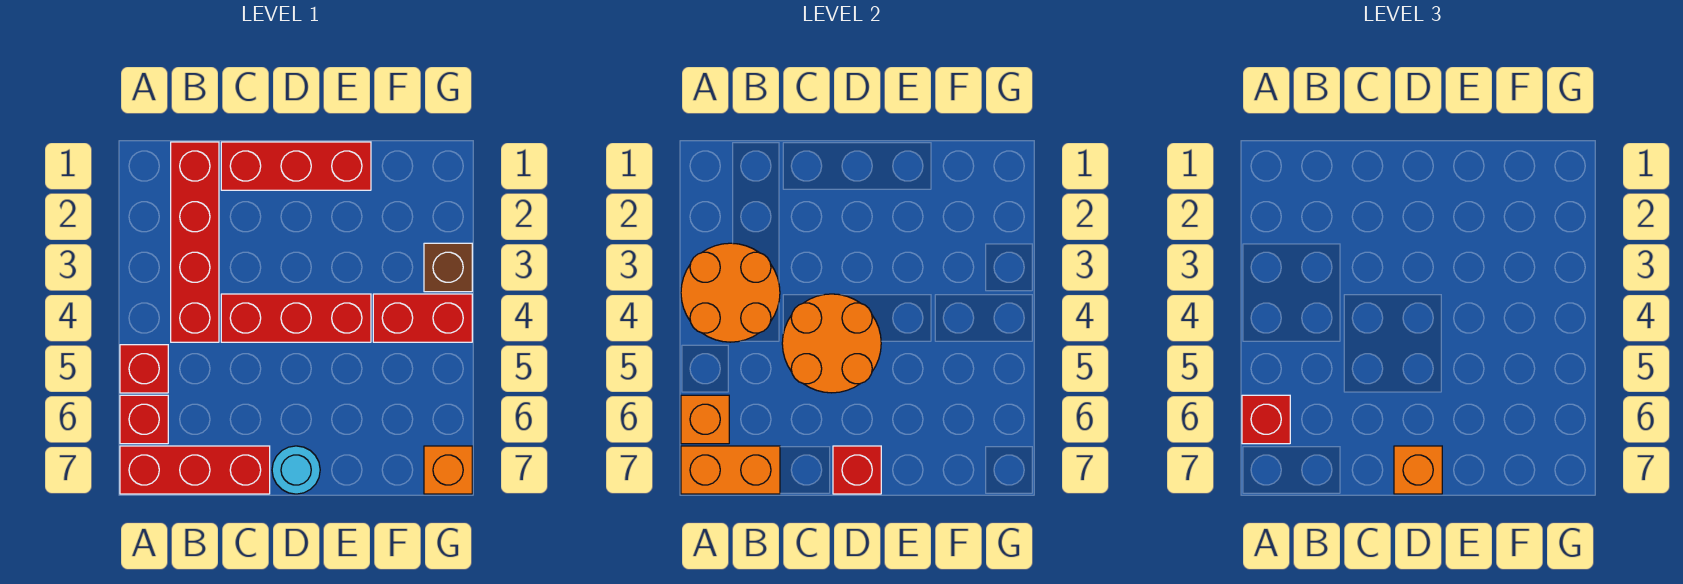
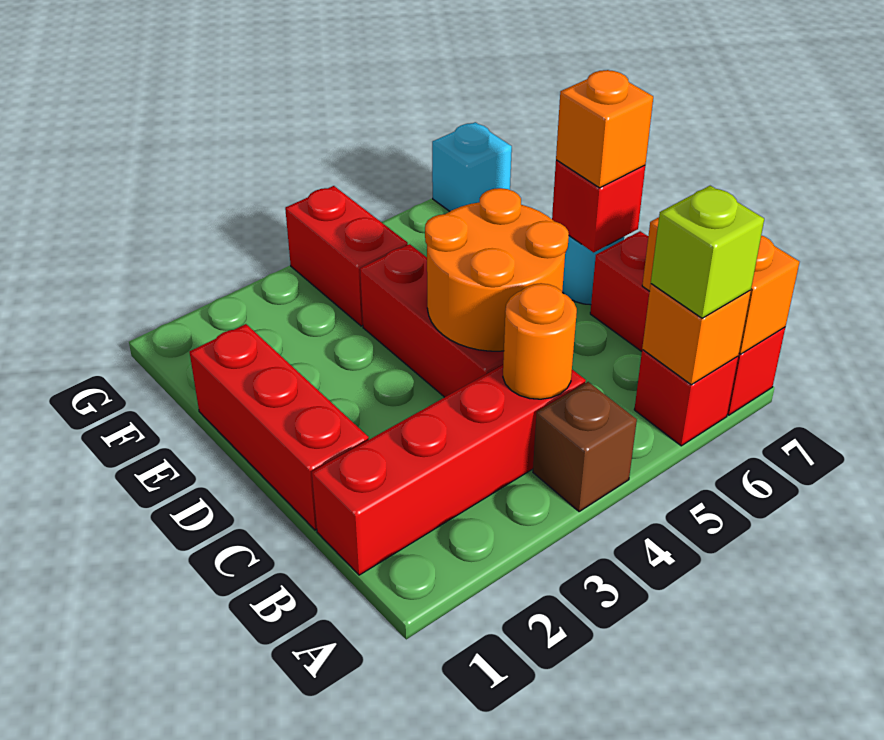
orange 2x2 round brick [681,243,780,342] -> orange 1x1 round brick [503,283,577,399]
red 1x1 brick [120,345,168,393] -> none
red 1x1 brick [1242,395,1290,444] -> lime 1x1 brick [651,186,764,318]
brown 1x1 brick [424,243,472,292] -> brown 1x1 brick moved to [533,382,637,512]
orange 1x1 brick [424,446,472,494] -> cyan 1x1 brick [432,122,512,211]

